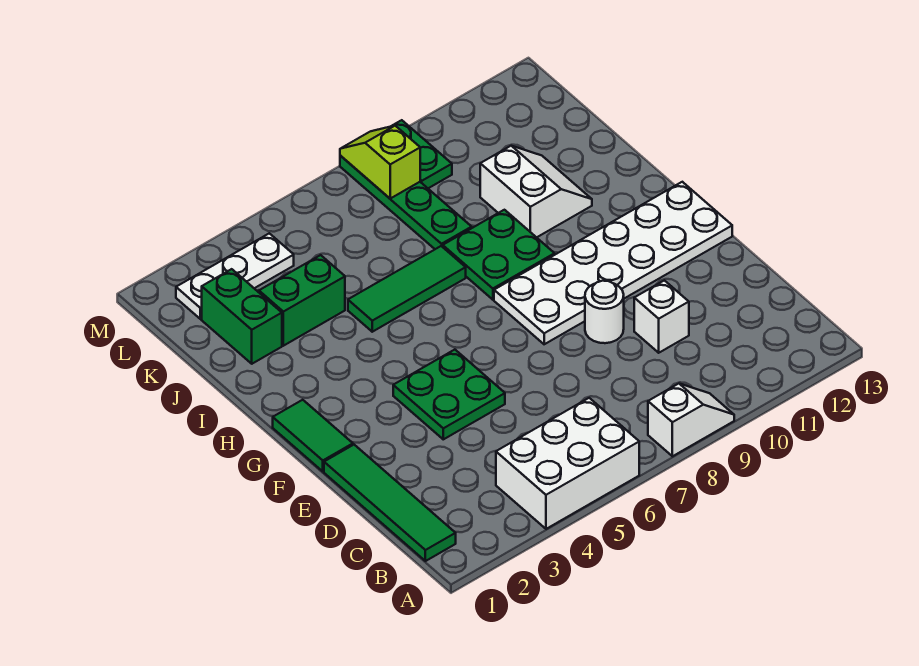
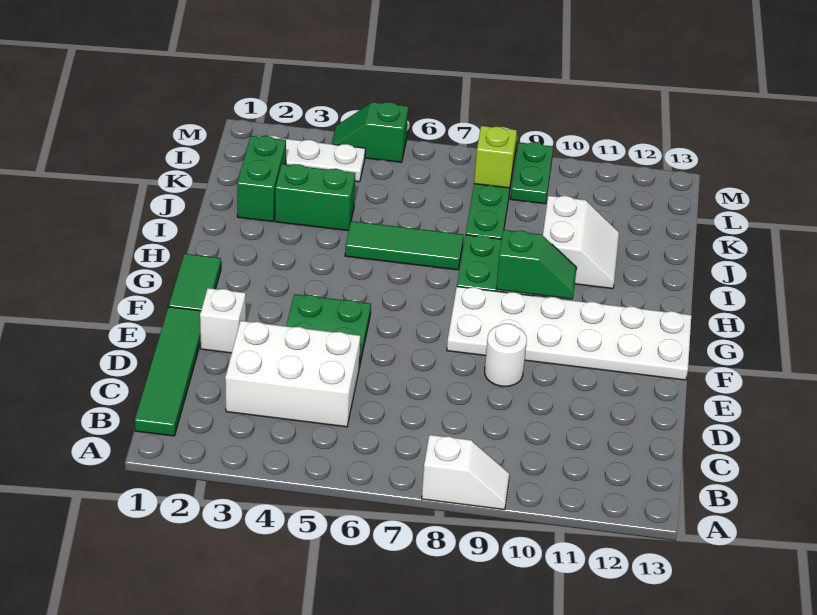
white 2x3 brick [496,398,639,529] -> white 2x3 brick moved to [225,321,360,427]
white 1x1 brick [634,280,689,353] -> white 1x1 brick moved to [200,288,246,353]
none -> green 1x2 slope [496,230,577,299]
none -> green 1x2 slope [332,102,408,162]

